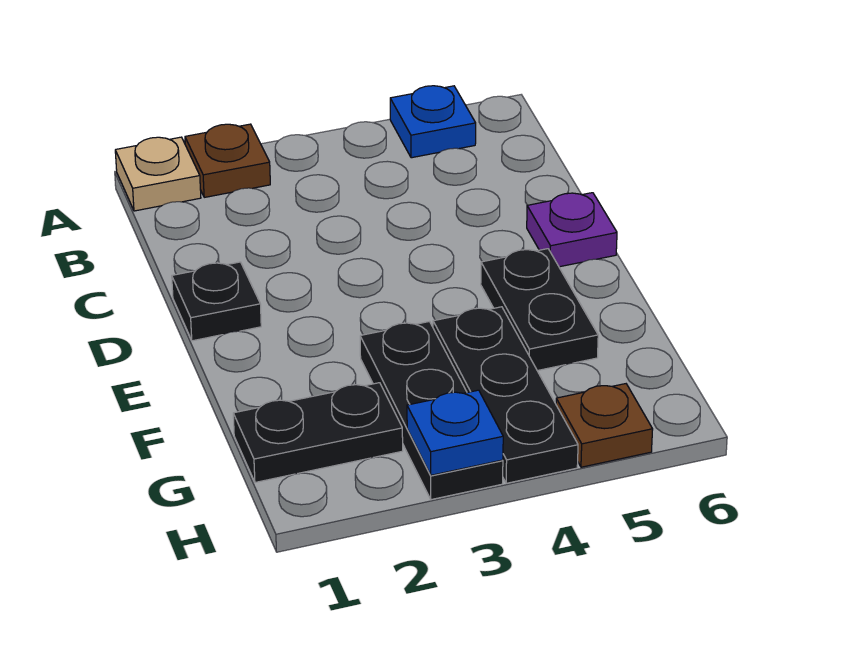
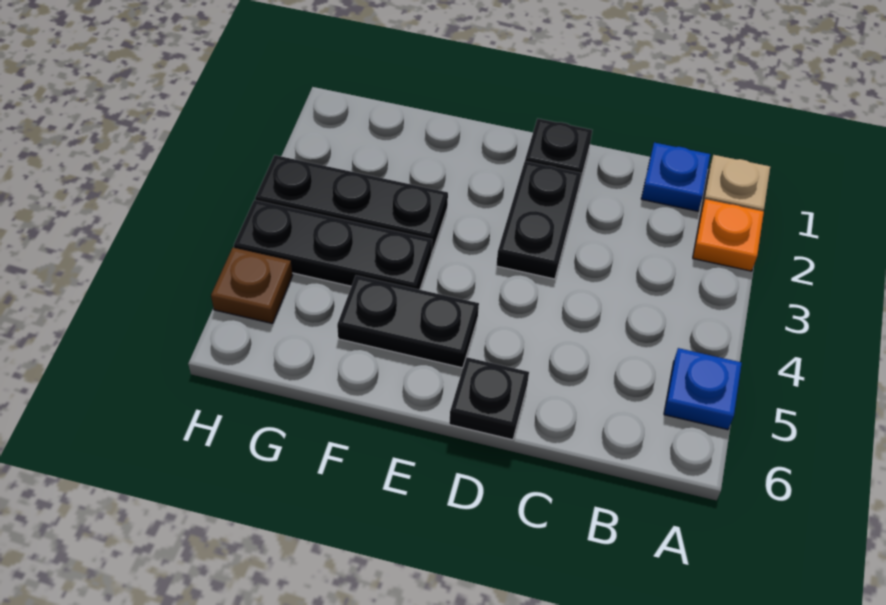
brown 1x1 plate [185,124,270,197] -> orange 1x1 plate [693,199,764,271]
purple 1x1 plate [527,193,617,267] -> black 1x1 plate [449,357,529,440]
black 1x2 plate [233,383,403,482] -> black 1x2 plate moved to [496,161,581,279]
blue 1x1 plate [407,390,503,475] -> blue 1x1 plate moved to [641,142,710,211]

